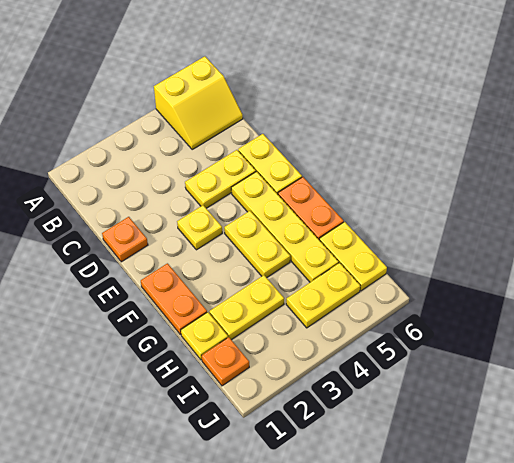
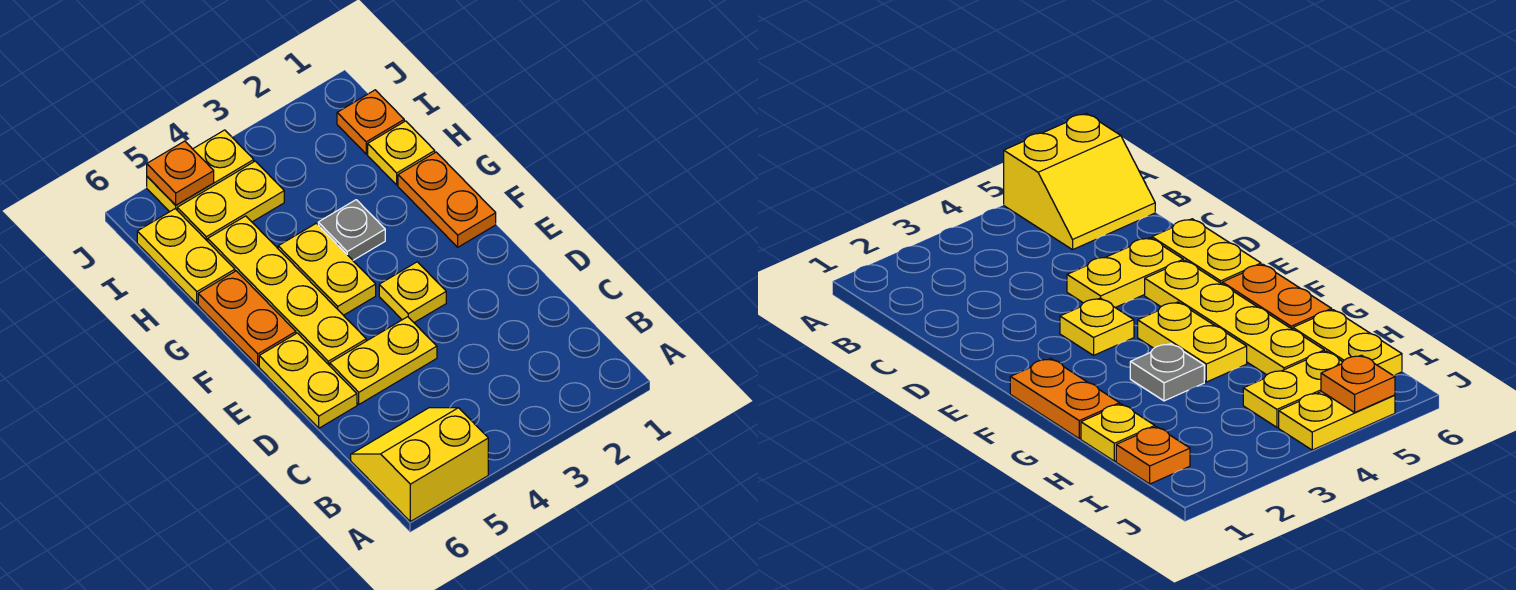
orange 1x1 plate [102,217,148,262] -> orange 1x1 plate moved to [147,141,214,205]
none -> grey 1x1 plate [318,200,385,260]
yellow 1x2 plate [209,275,284,340] -> yellow 1x2 plate moved to [147,130,254,212]

